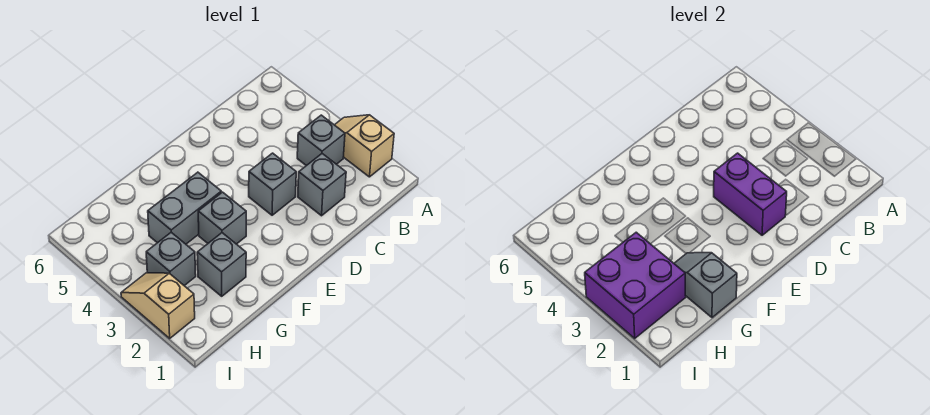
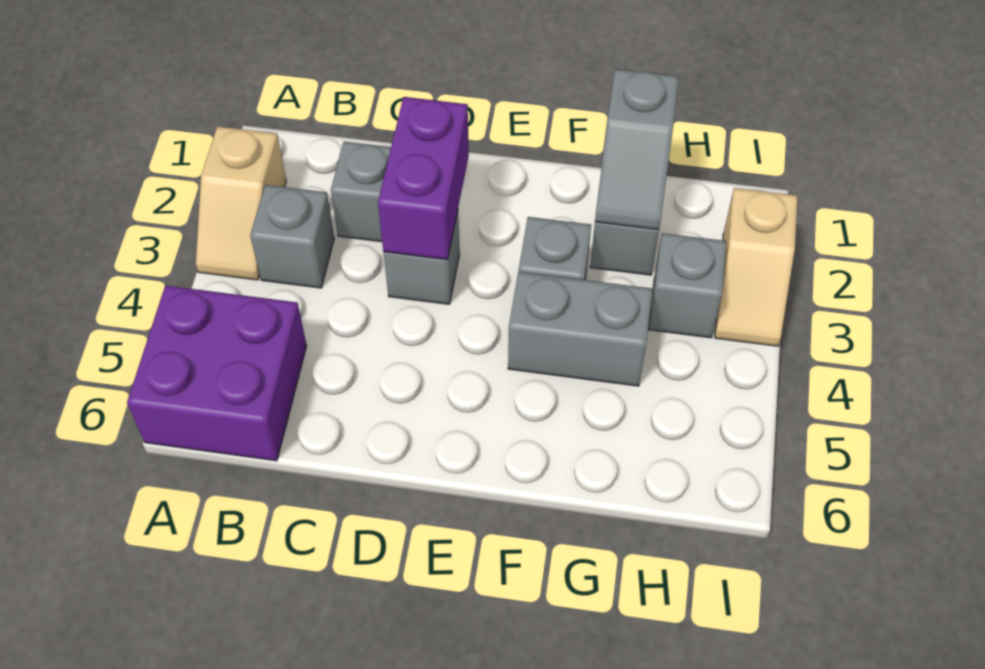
purple 2x2 brick [585,232,686,338] -> purple 2x2 brick moved to [127,286,307,461]

